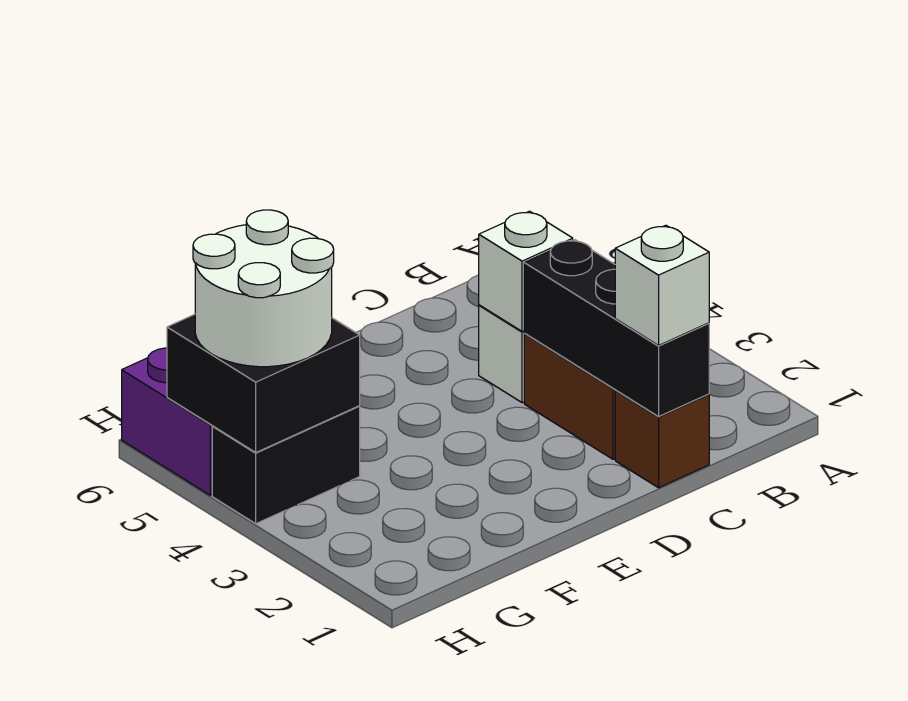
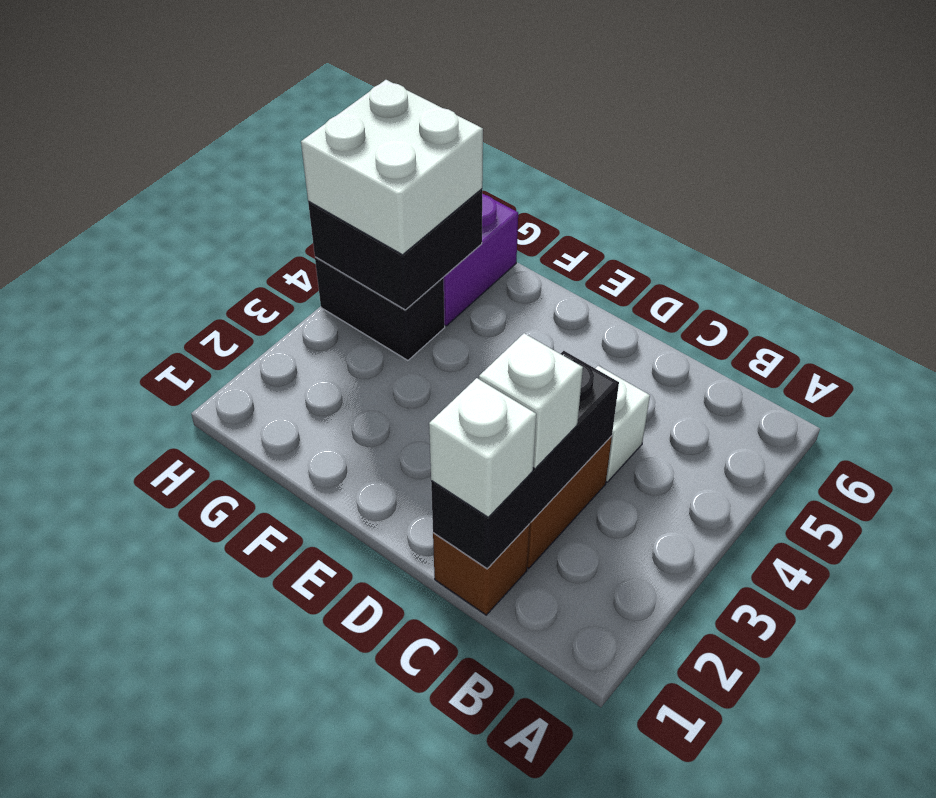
white 1x1 brick [479,211,573,331] -> white 1x1 brick moved to [479,333,583,469]
white 2x2 round brick [193,210,334,367] -> white 2x2 brick [301,80,483,255]

